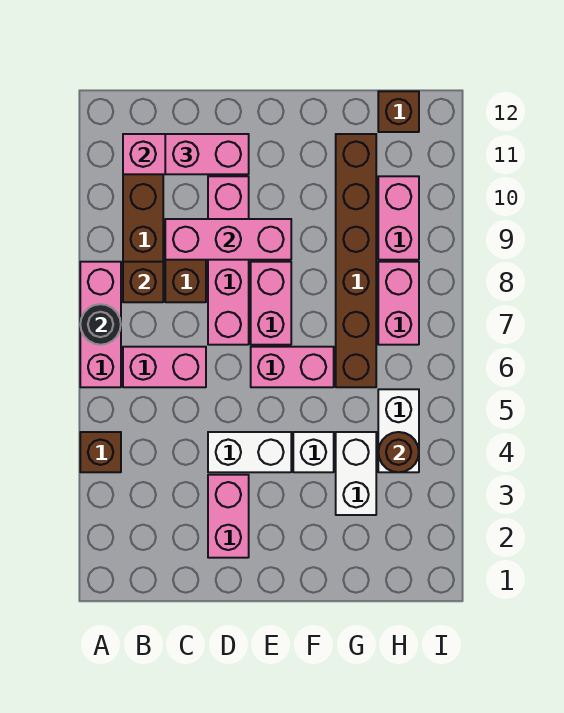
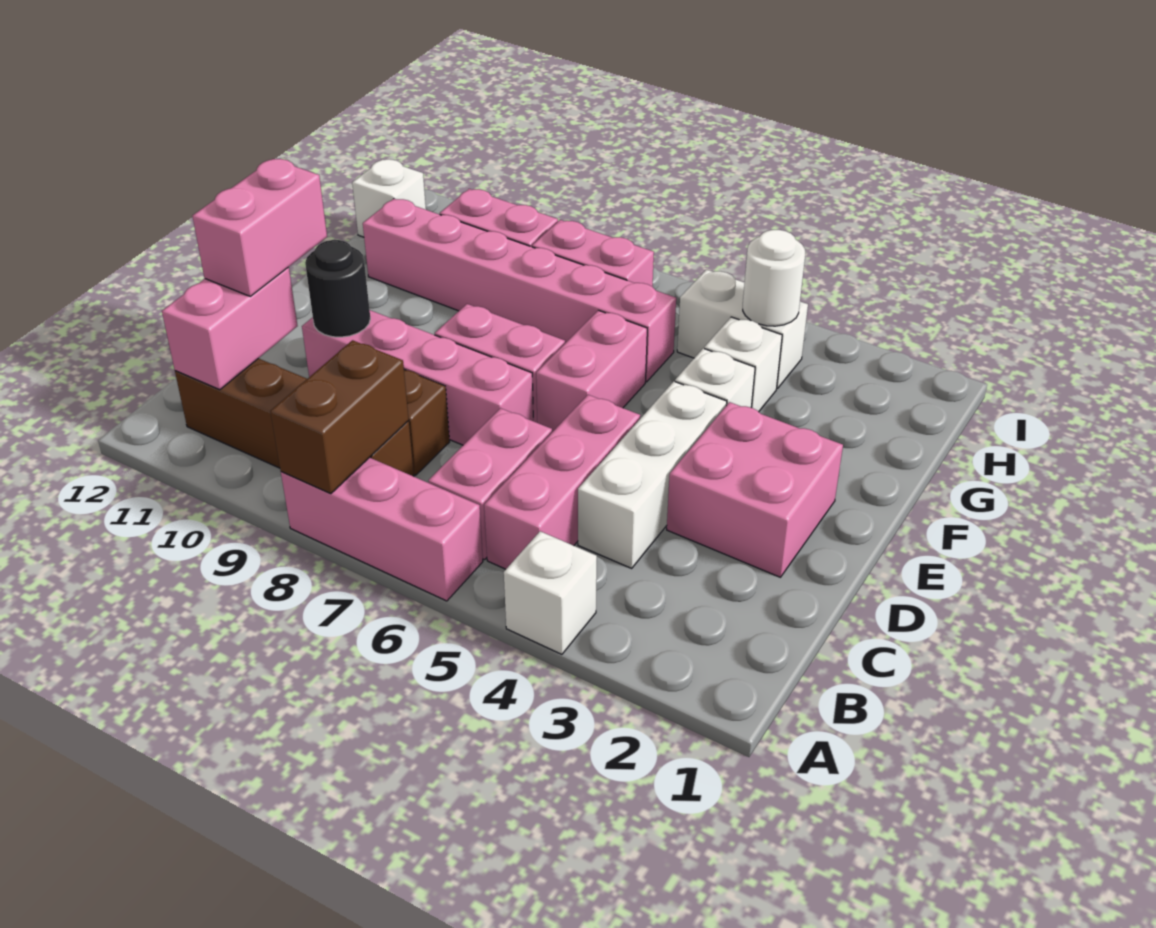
brown 1x1 brick [80,432,121,472] -> white 1x1 brick [504,531,597,654]
black 1x1 round brick [80,304,121,345] -> black 1x1 round brick moved to [305,240,370,337]
brown 1x1 brick [123,262,163,302] -> brown 1x2 brick [270,340,409,494]
pink 1x3 brick [165,219,291,260] -> pink 1x3 brick moved to [484,395,640,569]
pink 1x2 brick [208,475,249,558] -> pink 2x2 brick [667,402,843,577]
white 1x2 brick [208,432,291,472] -> white 1x3 brick [578,381,727,568]
white 1x2 brick [336,432,376,515] -> white 1x1 brick [704,317,782,412]
brown 1x6 brick [336,134,376,387] -> pink 1x6 brick [363,199,676,382]
brown 1x1 round brick [378,432,419,472] -> white 1x1 round brick [743,230,805,326]
brown 1x1 brick [378,91,419,132] -> white 1x1 brick [352,159,426,237]

